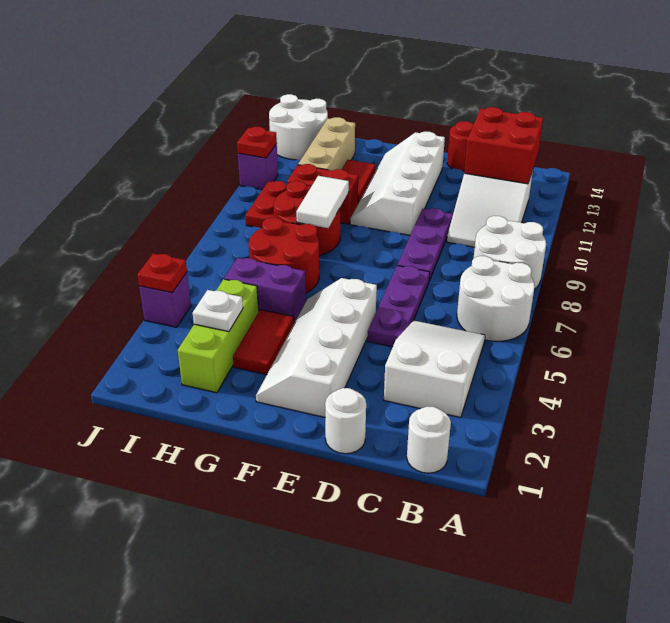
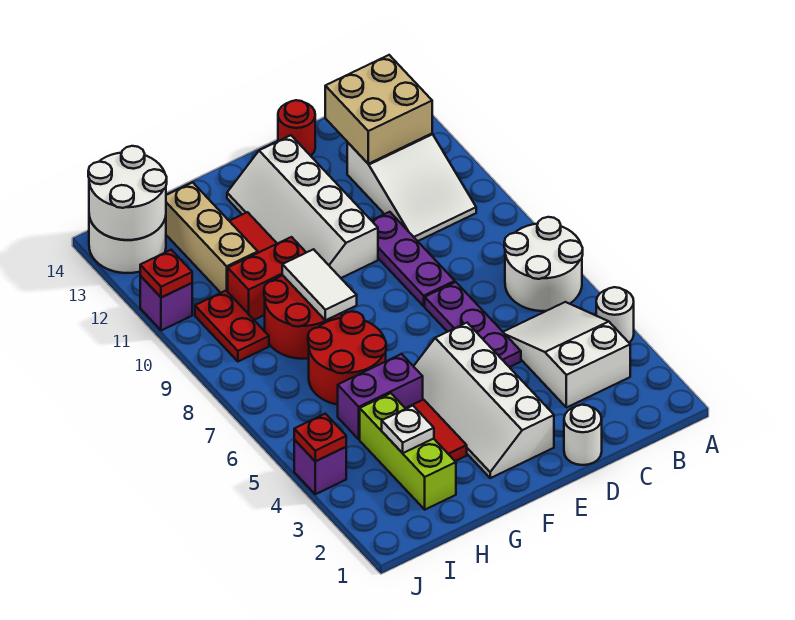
white 2x2 round brick [473,216,546,289] -> white 2x2 round brick moved to [88,146,167,240]
white 1x1 round brick [407,407,451,473] -> white 1x1 round brick moved to [596,287,634,343]
red 2x2 brick [464,107,543,184] -> tan 2x2 brick [325,55,432,164]

